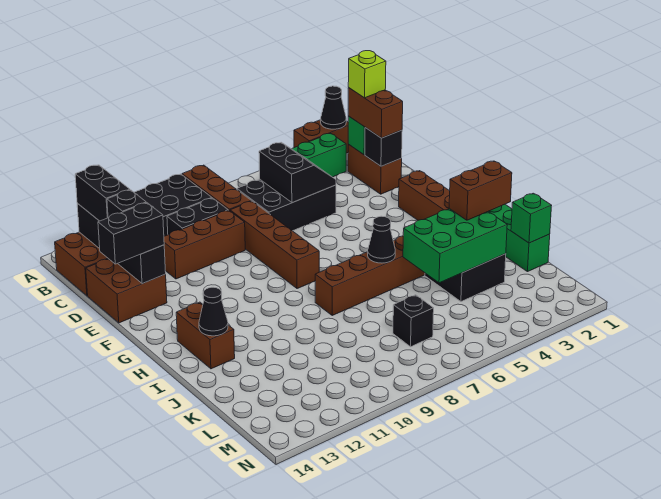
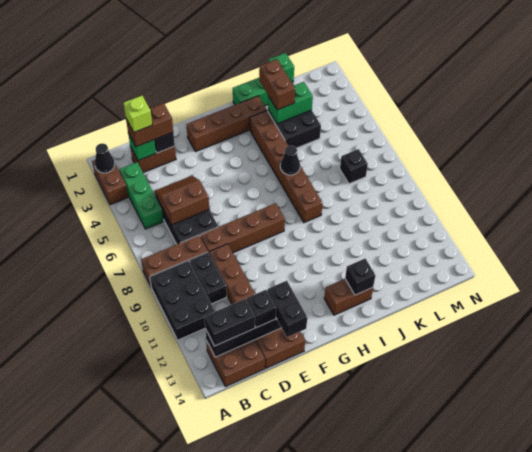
black 2x2 slope [259,142,336,203] -> brown 2x2 slope [155,176,209,225]
black 1x1 cone [199,287,228,336] -> black 1x1 brick [345,259,376,295]
green 2x3 brick [403,209,507,283] -> green 1x2 brick [268,82,313,124]

